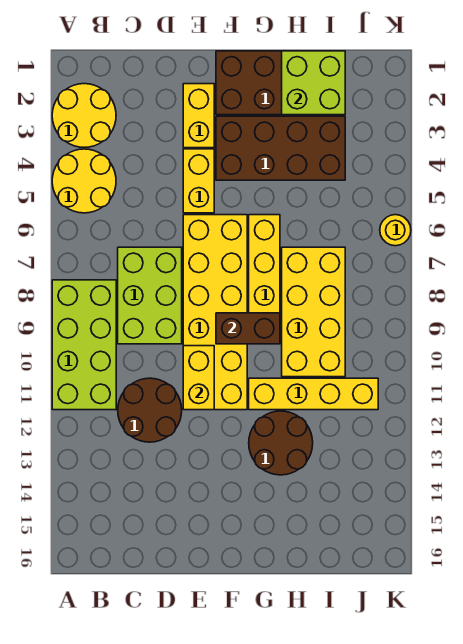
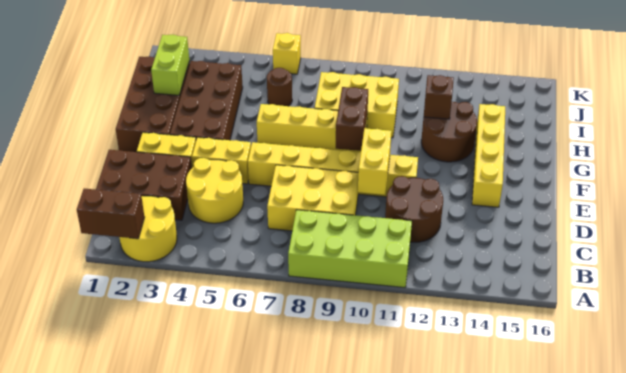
none -> brown 1x2 brick [77,189,145,239]
yellow 2x2 round brick [52,149,116,213] -> yellow 2x2 round brick moved to [186,158,243,223]
none -> brown 2x3 brick [96,150,192,220]
lime 2x3 brick [118,247,182,344] -> yellow 2x3 brick [267,165,358,231]
yellow 2x6 brick [183,215,247,410] -> yellow 1x6 brick [248,142,418,197]
yellow 1x2 brick [183,346,214,410] -> yellow 1x2 brick turned to [358,128,392,195]
yellow 1x4 brick [249,378,378,410] -> yellow 1x4 brick moved to [472,104,505,207]
lime 2x2 brick [282,51,345,115] -> lime 1x2 brick [151,35,189,95]
yellow 2x4 brick [282,247,345,377] -> yellow 2x3 brick [315,72,399,138]
none -> brown 1x1 brick [424,75,454,119]
none -> brown 1x1 round brick [267,68,292,106]
yellow 1x1 round brick [380,215,411,246] -> yellow 1x1 brick [273,33,301,74]

